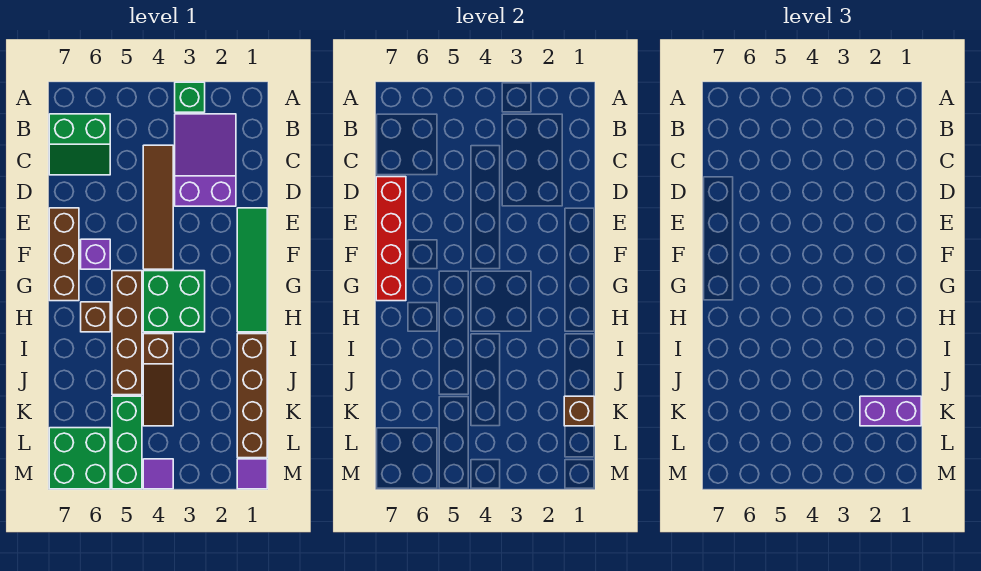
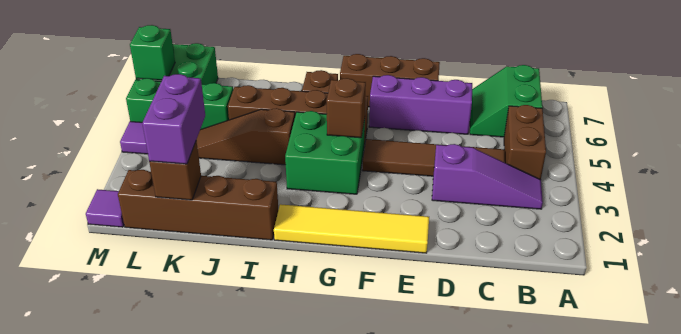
green 1x1 brick [175,82,205,112] -> green 1x1 brick moved to [130,25,175,80]
purple 2x3 slope [175,114,236,206] -> purple 1x3 slope [432,144,543,209]
none -> brown 1x2 brick [504,105,546,179]
red 1x4 brick [376,177,406,301] -> none
green 1x4 tile [237,208,267,332] -> yellow 1x4 tile [274,204,429,253]
purple 1x1 brick [81,239,110,269] -> purple 1x3 brick [369,75,472,134]
none -> brown 1x1 brick [327,78,366,138]

